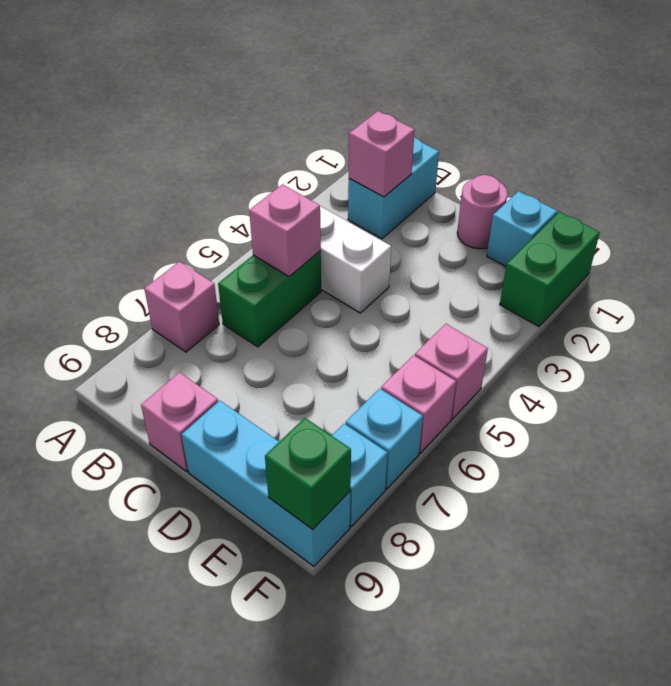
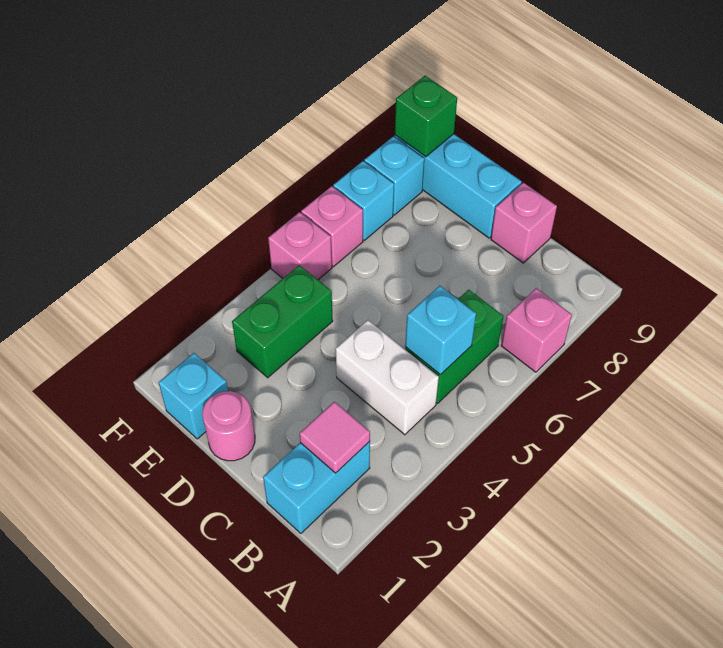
pink 1x1 brick [349,111,415,197] -> pink 1x1 tile [299,402,370,473]
pink 1x1 brick [249,184,321,276] -> cyan 1x1 brick [405,286,476,375]
green 1x2 brick [500,212,600,327] -> green 1x2 brick moved to [232,265,333,378]

